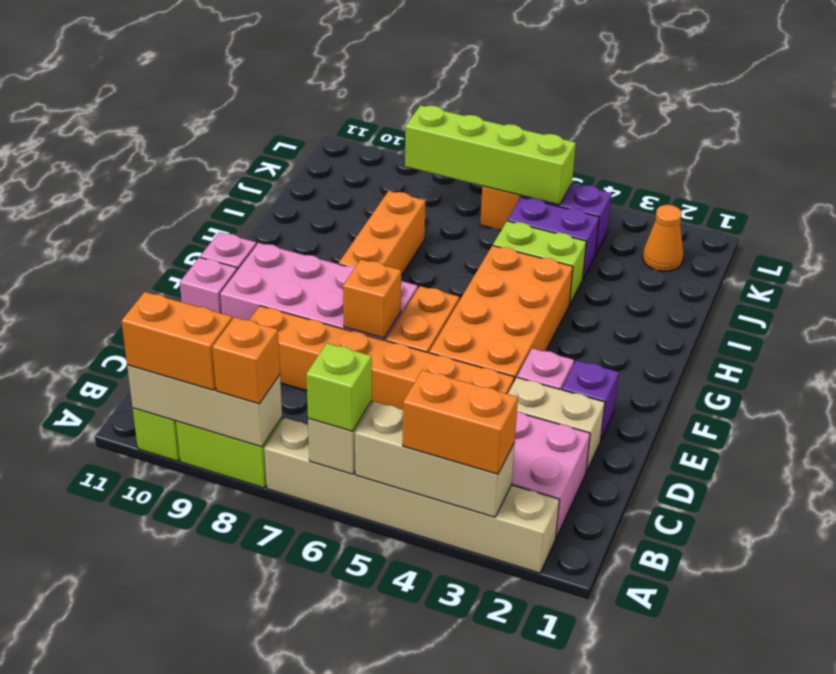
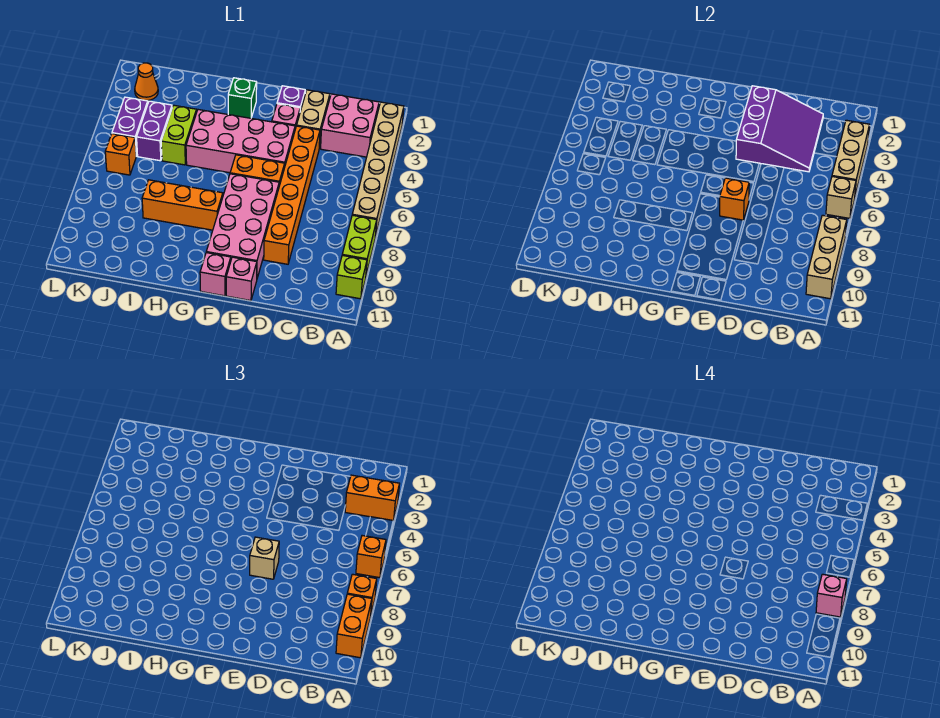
orange 1x2 brick [403,370,518,474] -> orange 1x2 brick turned to [345,475,400,520]
lime 1x1 brick [306,343,372,431] -> orange 1x1 brick [356,536,386,578]
none -> pink 1x1 brick [816,574,847,617]
none -> purple 3x3 slope [736,86,823,172]
orange 2x4 brick [429,246,573,381] -> pink 2x4 brick [186,110,295,173]
none -> tan 1x1 brick [250,537,279,579]
none -> green 1x1 brick [228,78,257,118]
lime 1x4 brick [405,105,576,205] -> none

